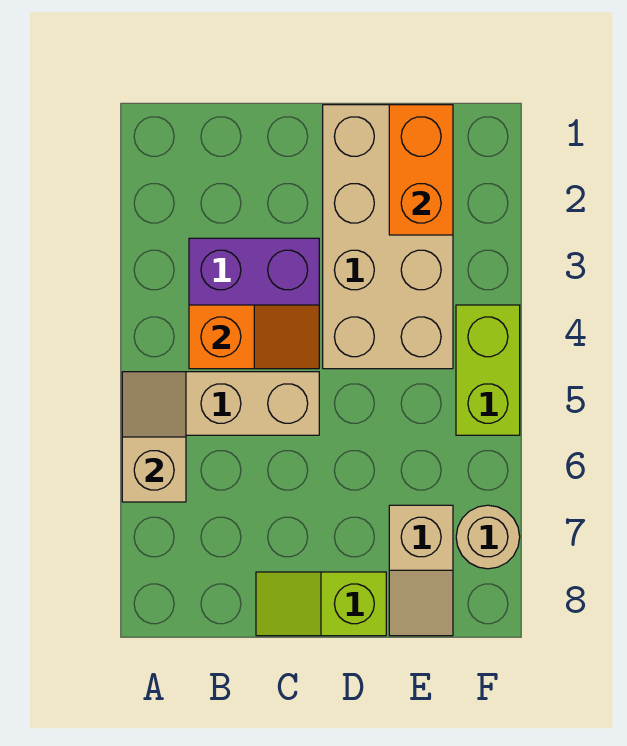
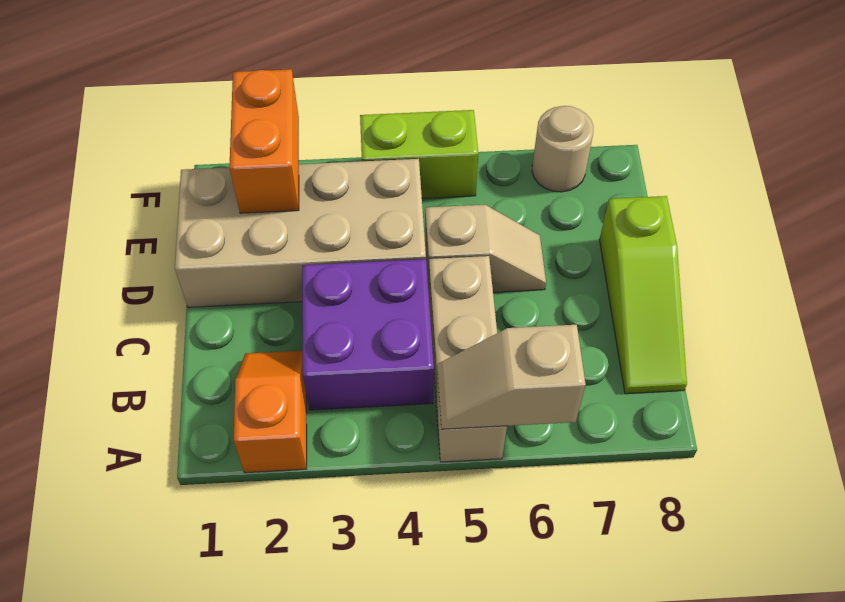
orange 1x2 slope [189,305,319,369] -> orange 1x2 slope moved to [233,351,307,473]
lime 1x2 slope [256,572,386,636] -> lime 1x3 slope [599,196,687,394]
orange 1x2 brick [389,105,453,235] -> orange 1x2 brick turned to [229,69,299,213]
tan 1x2 slope [389,505,453,636] -> tan 1x2 slope moved to [425,205,546,293]

